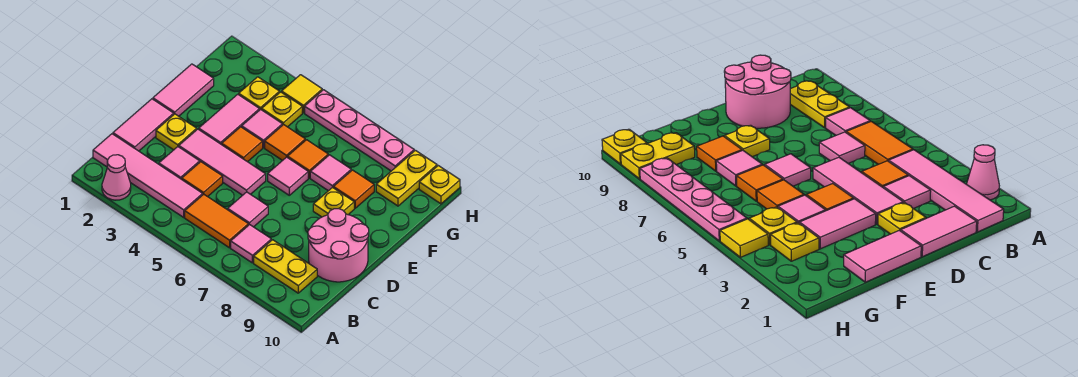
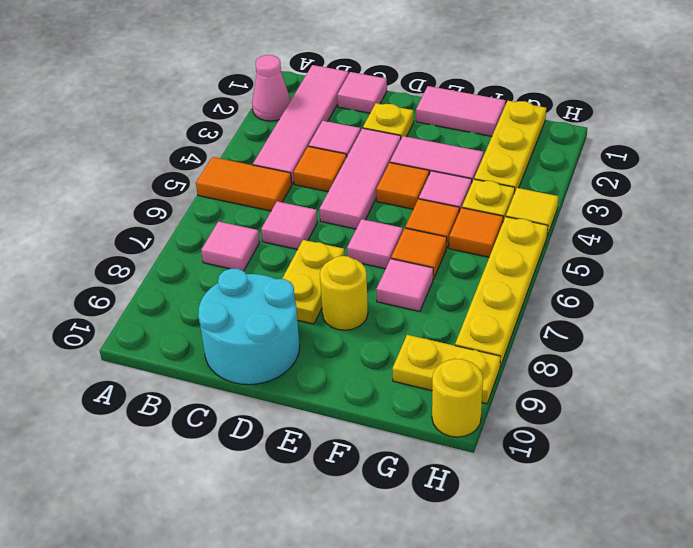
orange 1x2 tile [185,194,249,248] -> orange 1x2 tile turned to [196,157,292,211]
yellow 1x2 plate [254,240,317,293] -> yellow 1x2 plate moved to [282,240,345,324]
pink 1x2 tile [113,99,174,151] -> pink 1x1 tile [337,72,387,113]
pink 2x2 round brick [308,209,369,282] -> cyan 2x2 round brick [198,269,300,385]
yellow 1x1 plate [313,187,354,217] -> yellow 1x1 round brick [320,256,368,330]
orange 1x1 tile [333,170,374,208] -> orange 1x1 tile moved to [449,208,503,257]
yellow 1x1 plate [239,77,280,110] -> yellow 1x3 plate [474,101,546,193]
pink 1x4 plate [305,90,414,171] -> yellow 1x4 plate [455,217,548,367]
yellow 1x1 plate [419,166,460,204] -> yellow 1x1 round brick [432,359,483,437]

